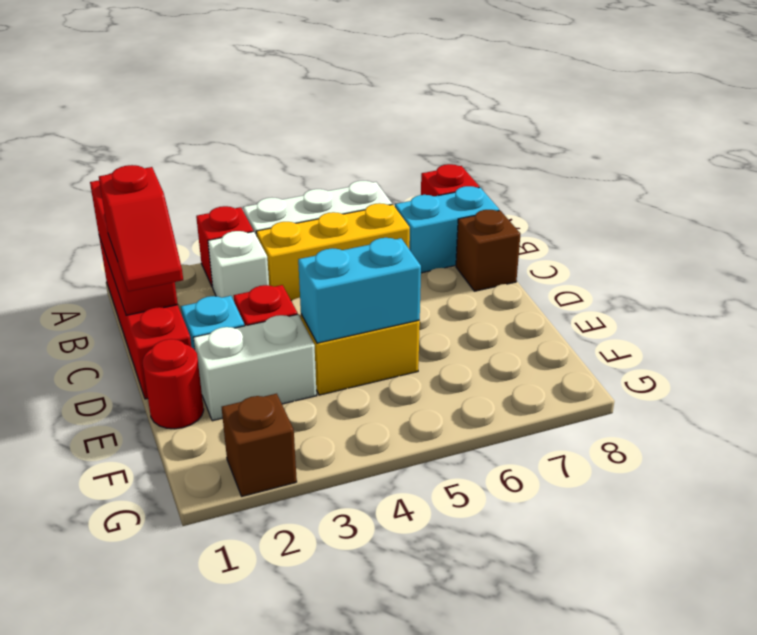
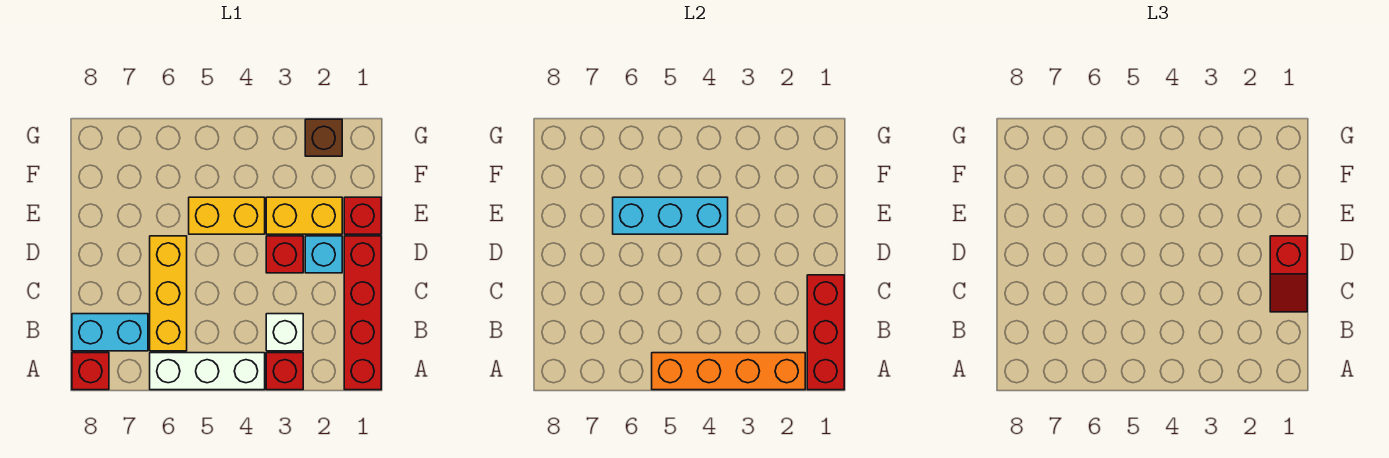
none -> orange 1x4 brick [652,353,805,390]
yellow 1x3 brick [256,203,410,301] -> yellow 1x3 brick turned to [150,236,187,351]
red 1x2 slope [99,165,183,291] -> red 1x2 slope turned to [1270,236,1307,312]
brown 1x1 brick [456,210,520,291] -> none
red 1x1 round brick [143,339,204,429] -> red 1x1 brick [344,197,381,234]
white 1x2 brick [194,315,317,421] -> yellow 1x2 brick [266,197,342,234]
cyan 1x2 brick [298,238,421,343] -> cyan 1x3 brick [613,197,728,234]

